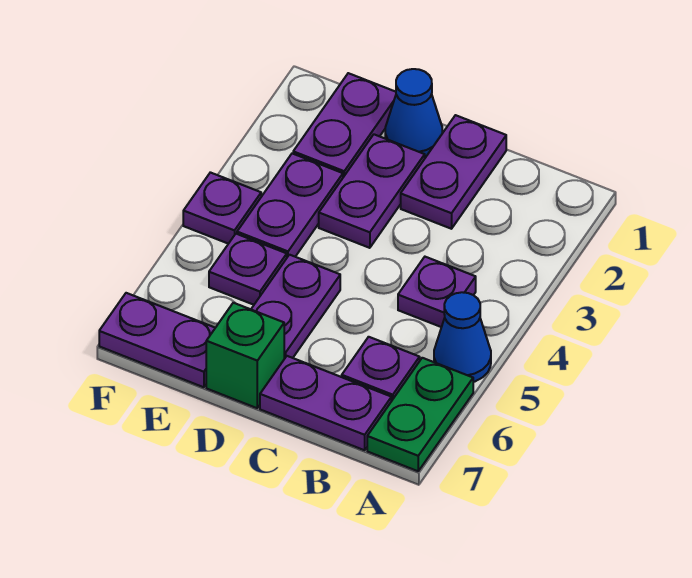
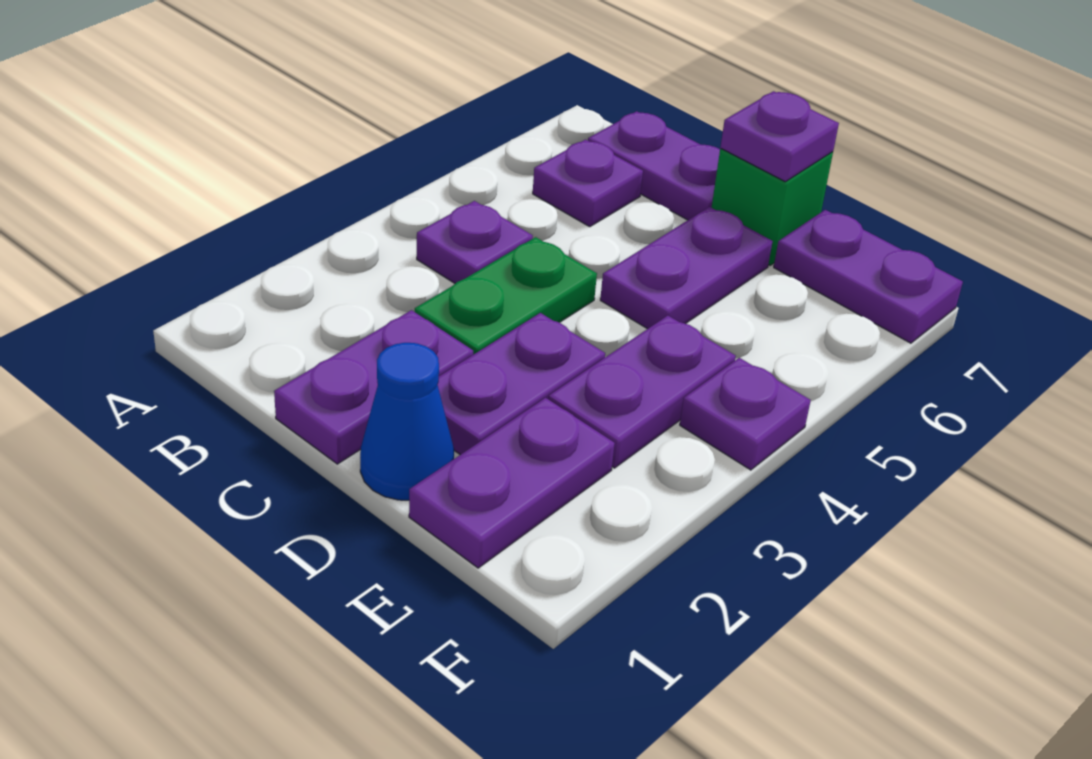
blue 1x1 cone [434,292,491,382] -> none
green 1x2 plate [367,358,473,471] -> green 1x2 plate moved to [415,237,597,355]
purple 1x1 plate [209,234,287,305] -> purple 1x1 plate moved to [720,91,839,182]

